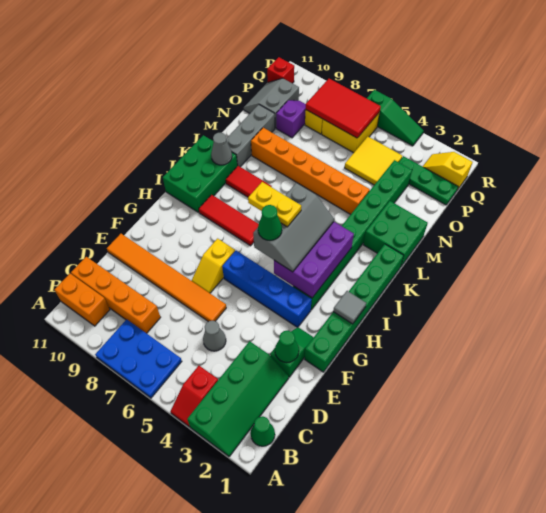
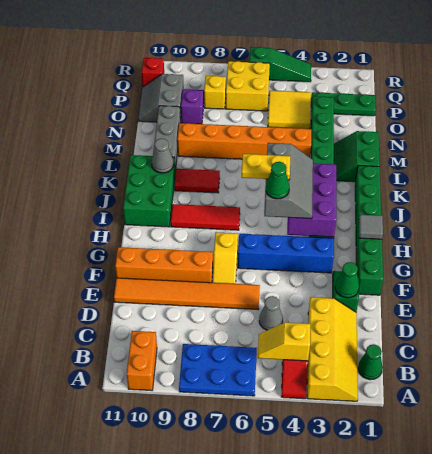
green 2x4 slope [187,341,289,456] -> yellow 2x4 slope [307,297,358,401]
orange 1x2 brick [54,274,110,326] -> orange 1x2 brick turned to [127,331,157,390]
orange 1x4 brick [71,257,161,333] -> orange 1x4 brick moved to [115,247,213,283]
green 2x2 brick [363,201,428,266] -> green 2x2 slope [334,131,380,182]
red 2x3 tile [306,79,381,138] -> none
yellow 1x2 slope [423,152,472,190] -> yellow 1x2 slope moved to [258,322,310,361]

